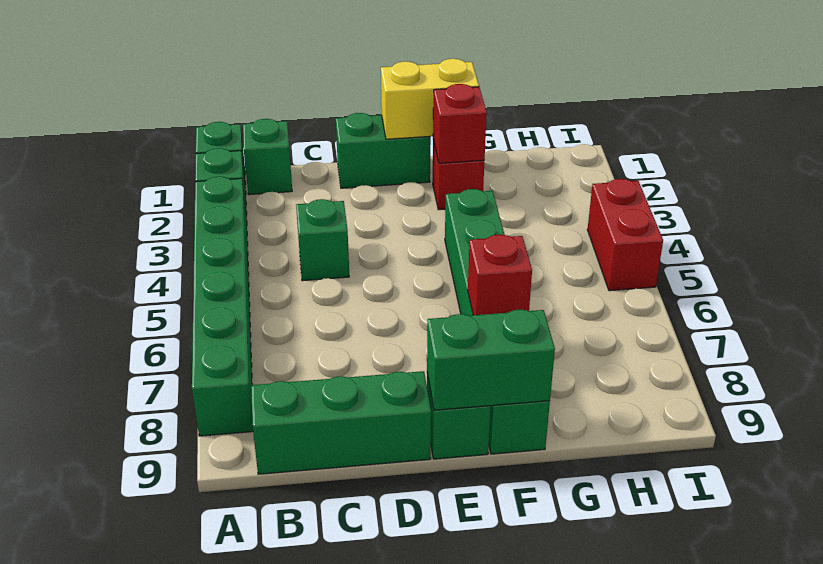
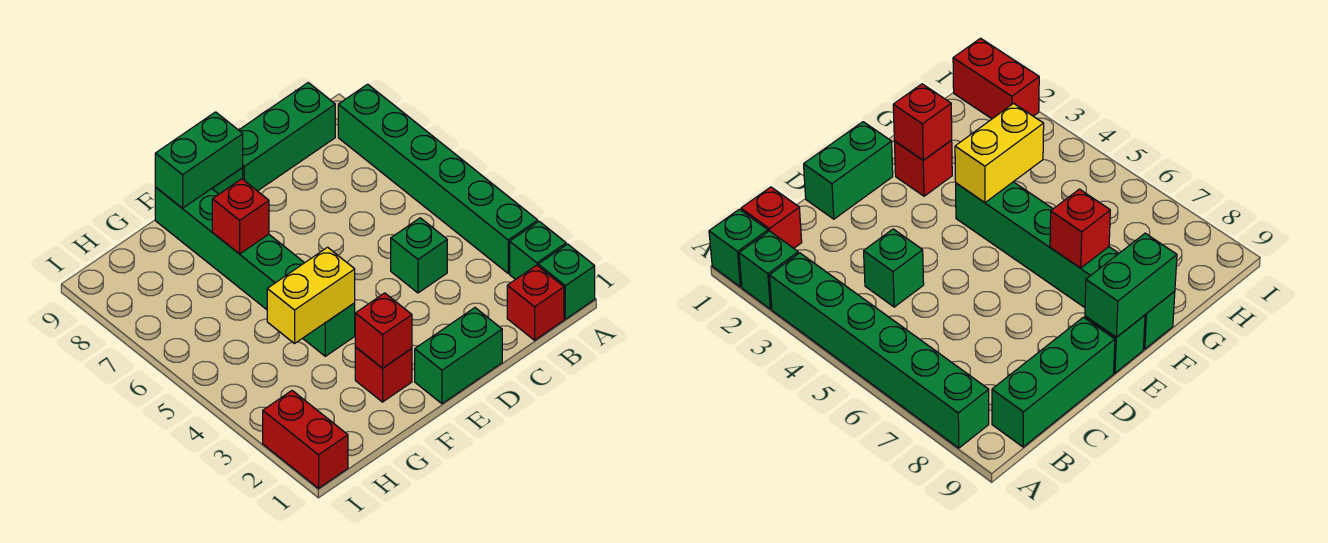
green 1x1 brick [243,119,292,195] -> red 1x1 brick [507,265,564,340]
yellow 1x2 brick [381,59,479,139] -> yellow 1x2 brick moved to [267,247,355,344]
red 1x2 brick [587,179,663,291] -> red 1x2 brick moved to [263,391,348,488]

